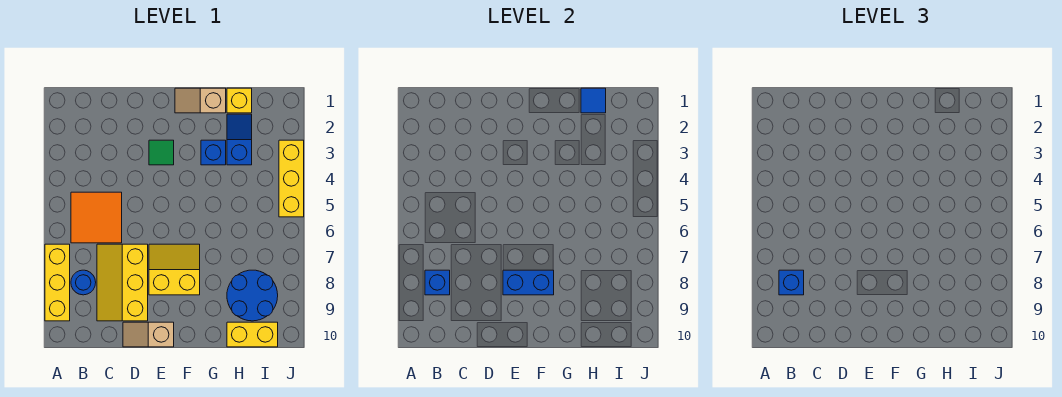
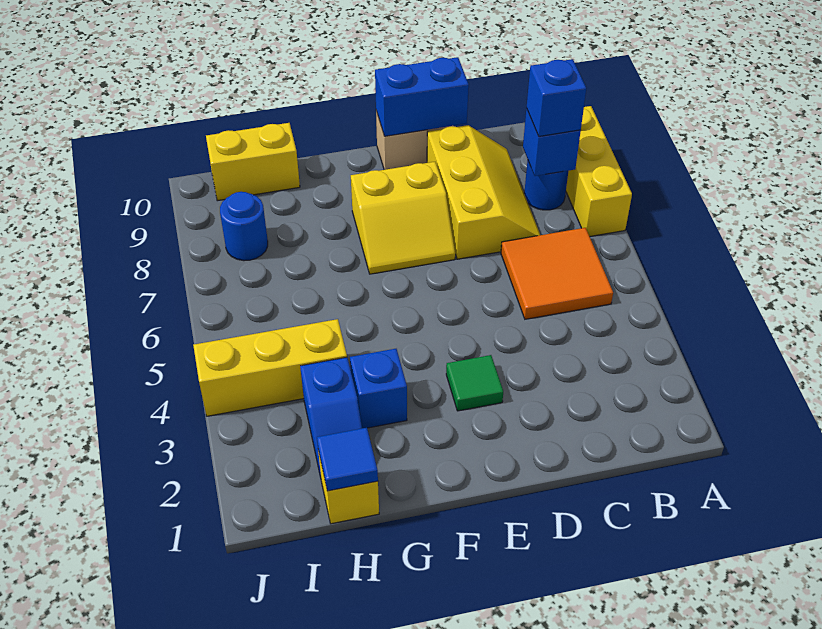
blue 1x2 brick [503,270,554,295] -> blue 1x2 brick moved to [375,57,469,136]
tan 1x2 slope [175,88,226,113] -> none
blue 2x2 round brick [227,270,278,321] -> blue 1x1 round brick [220,192,268,261]
yellow 1x3 brick [279,140,304,217] -> yellow 1x3 brick turned to [193,319,347,416]

